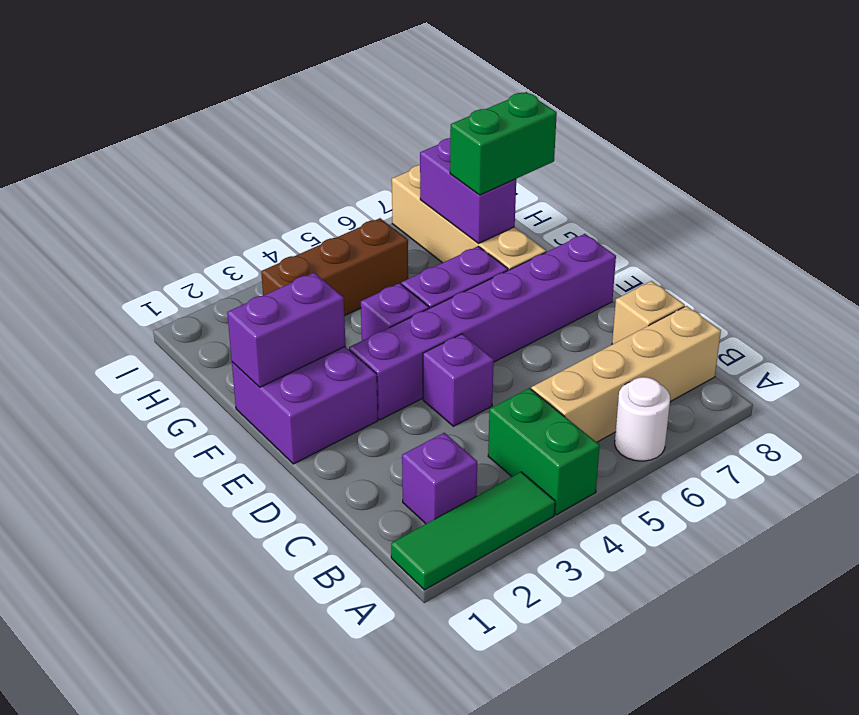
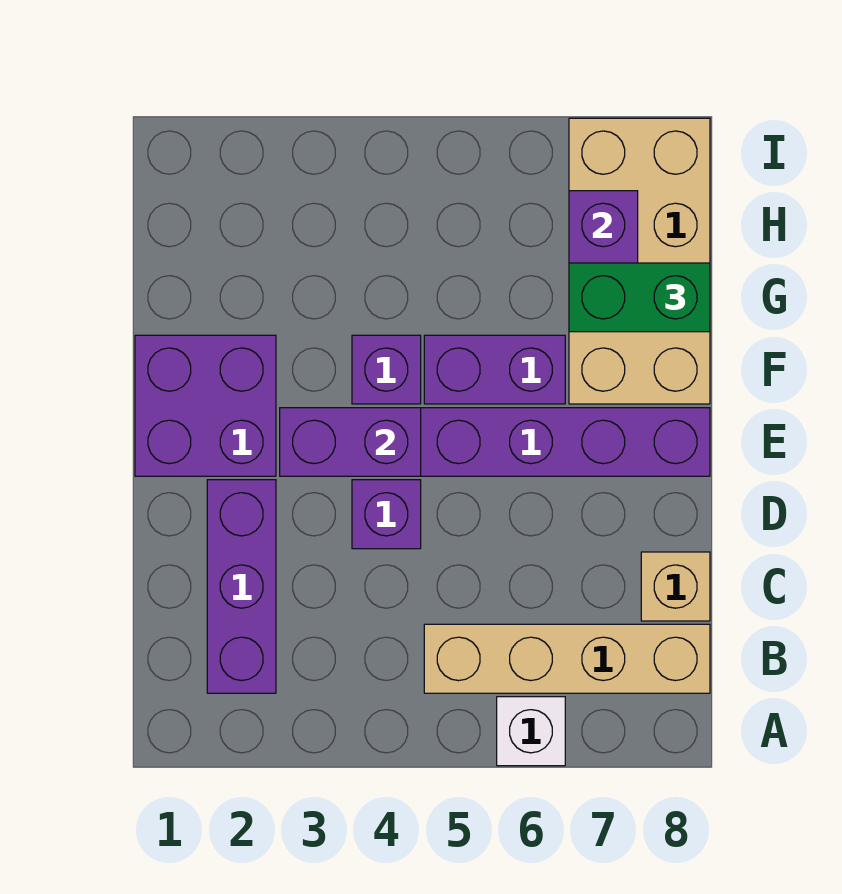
green 1x3 tile [391,472,555,590] -> none
green 1x2 brick [488,388,600,515] -> none
white 1x1 round brick [615,377,670,461] -> white 1x1 brick [497,697,565,766]
purple 1x1 brick [402,433,477,524] -> purple 1x3 brick [207,480,276,693]
purple 1x2 brick [227,273,345,387] -> purple 1x2 brick moved to [280,408,421,476]
tan 1x4 brick [392,165,546,270] -> tan 2x4 brick [569,118,710,404]
brown 1x3 brick [261,218,408,316] -> none

